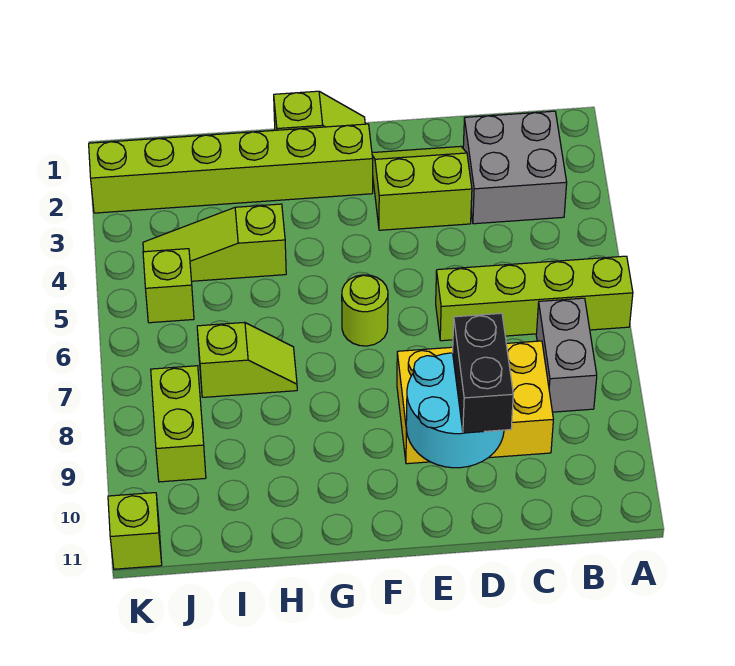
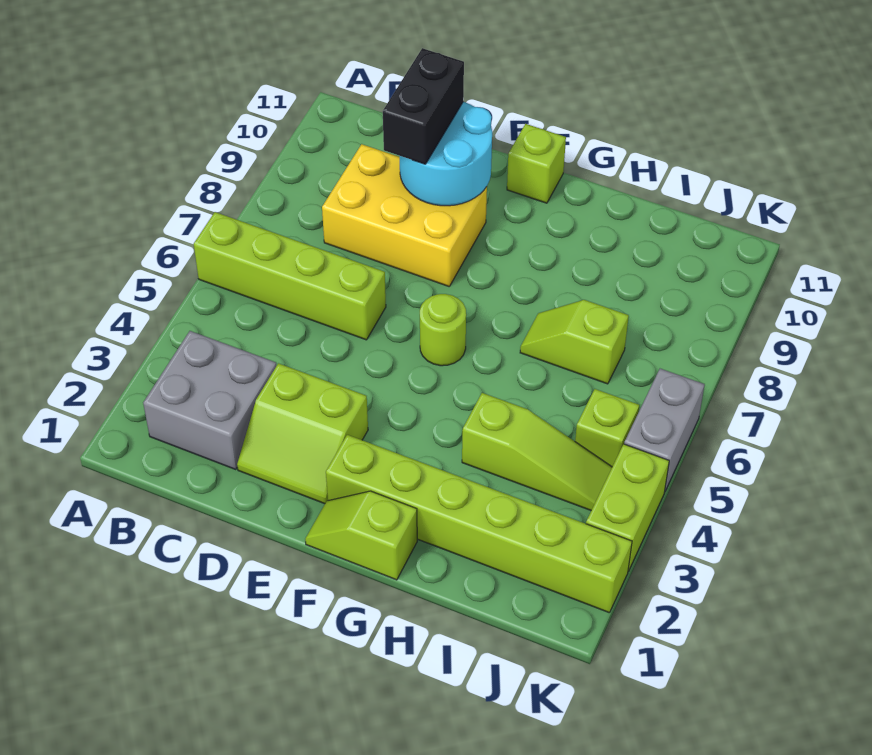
grey 1x2 brick [536,298,597,412] -> grey 1x2 brick moved to [624,369,705,491]
lime 1x2 brick [151,366,206,482] -> lime 1x2 brick moved to [586,444,669,571]
lime 1x1 brick [108,493,162,569] -> lime 1x1 brick moved to [507,124,566,203]

